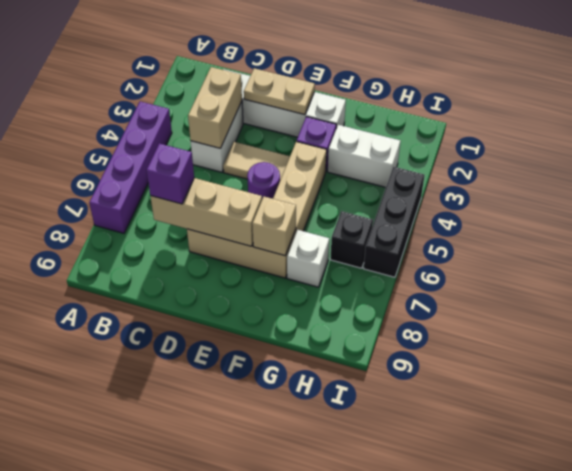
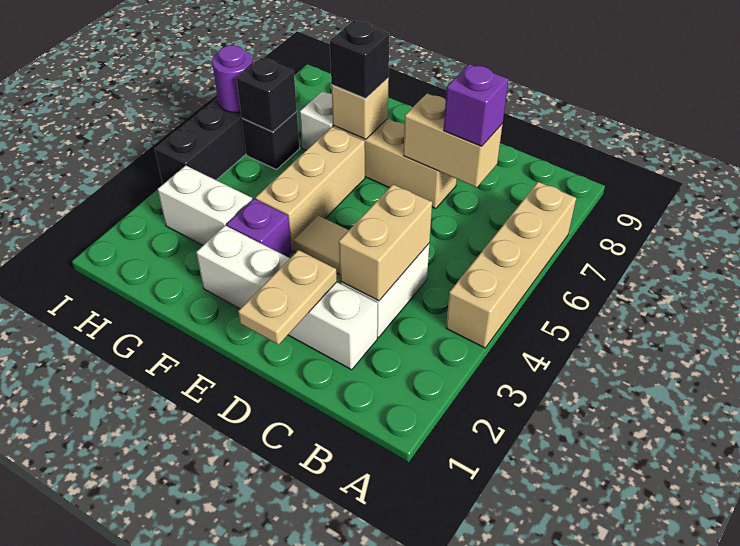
purple 1x4 brick [89,101,172,233] -> tan 1x4 brick [446,182,576,348]
tan 1x3 brick [150,178,262,246] -> tan 1x2 brick [403,94,503,187]
tan 1x2 plate [244,68,315,115] -> tan 1x2 plate turned to [238,250,337,345]
purple 1x1 round brick [247,162,280,199] -> purple 1x1 round brick moved to [212,45,253,113]
none -> black 1x1 brick [330,20,389,99]
none -> black 1x1 brick [237,58,297,132]

